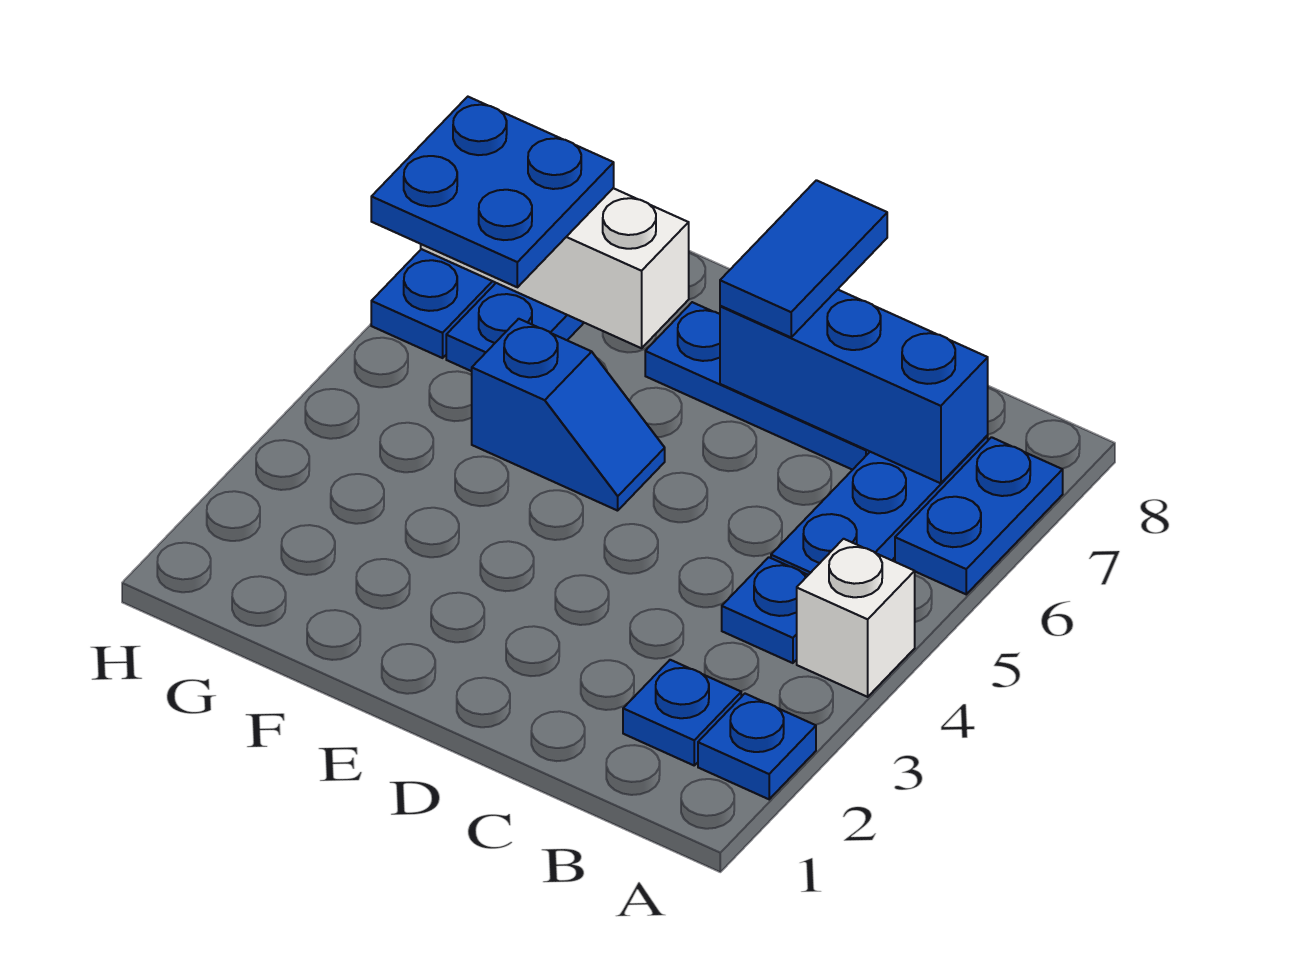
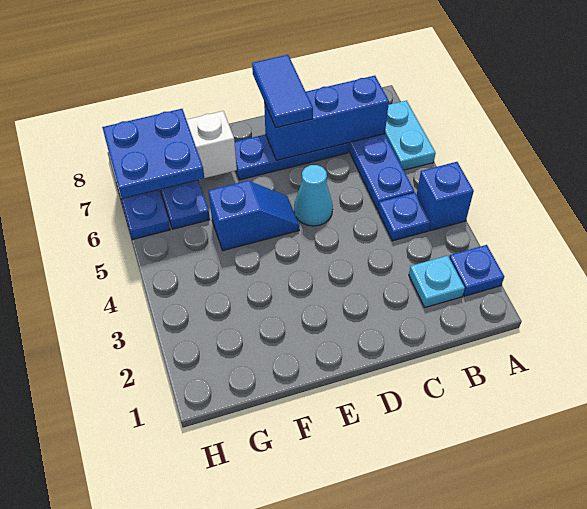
white 1x1 brick [797,539,915,697] -> blue 1x1 brick [417,162,474,231]
blue 1x2 plate [895,437,1063,594] -> cyan 1x2 plate [385,101,436,170]
blue 1x1 plate [623,660,741,765] -> cyan 1x1 plate [409,256,465,307]
none -> cyan 1x1 cone [294,165,333,226]

